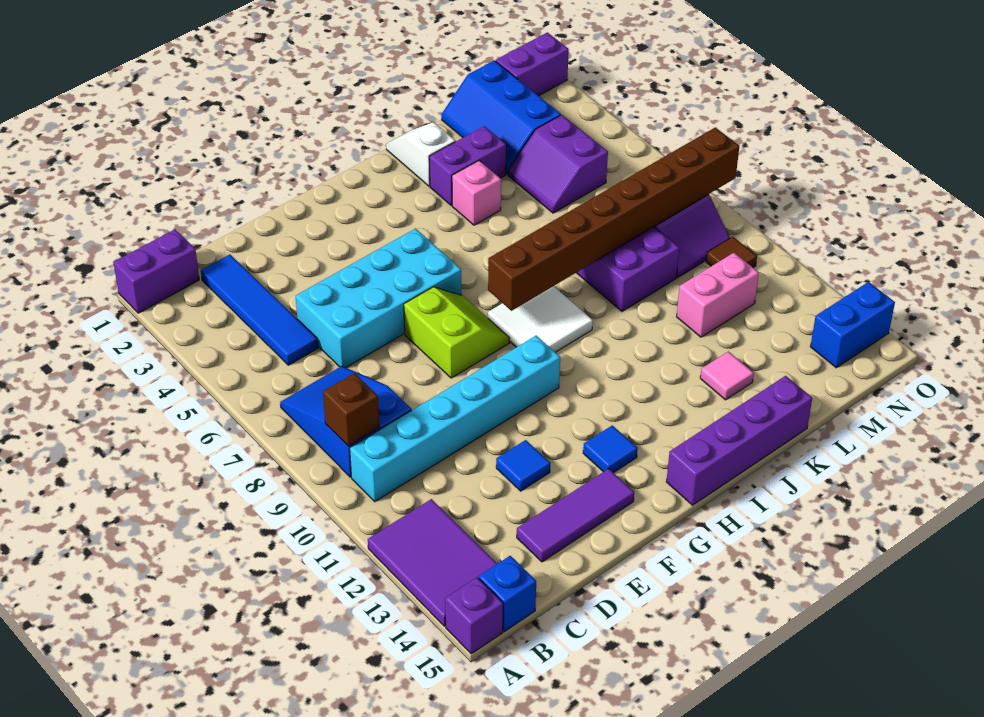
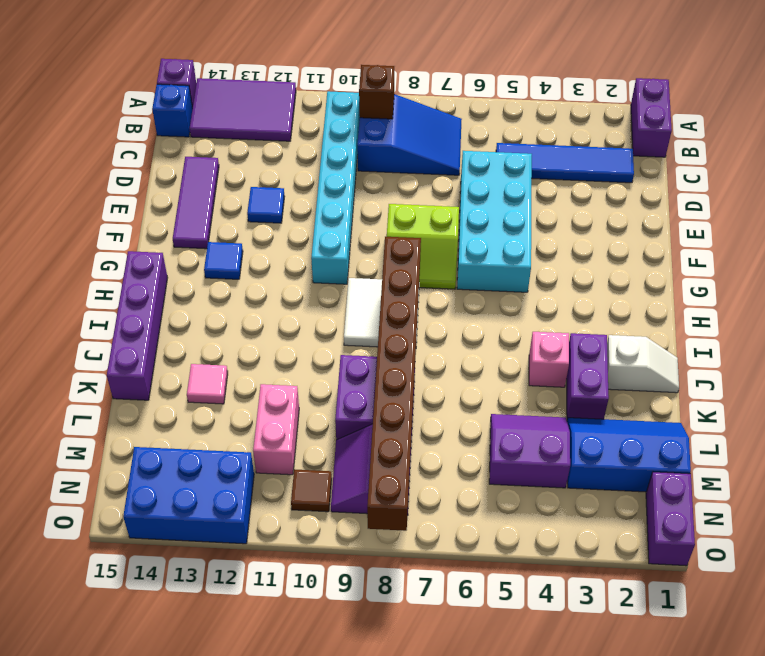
blue 1x2 brick [810,282,895,368] -> blue 2x3 brick [123,447,254,544]

